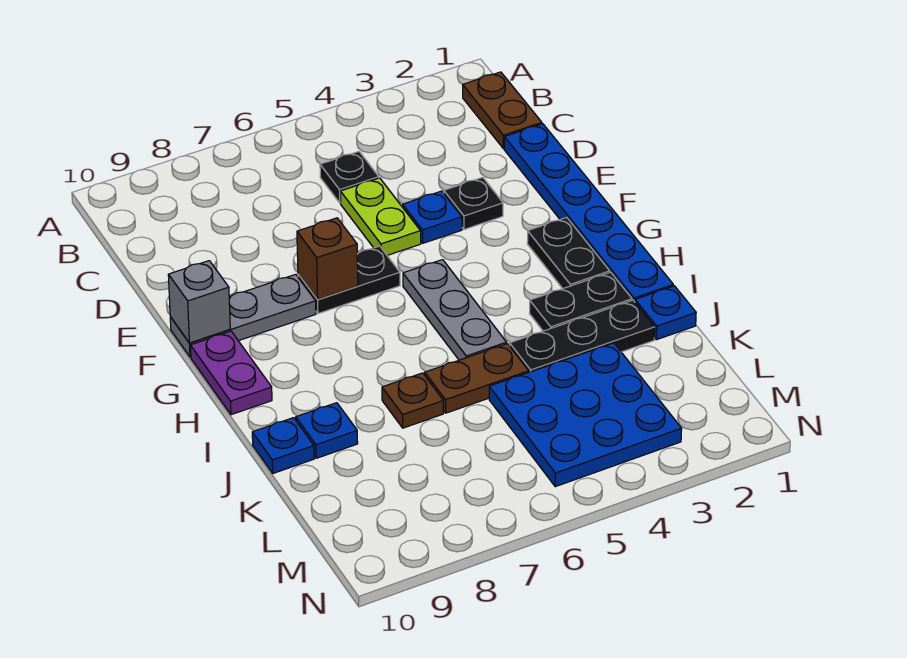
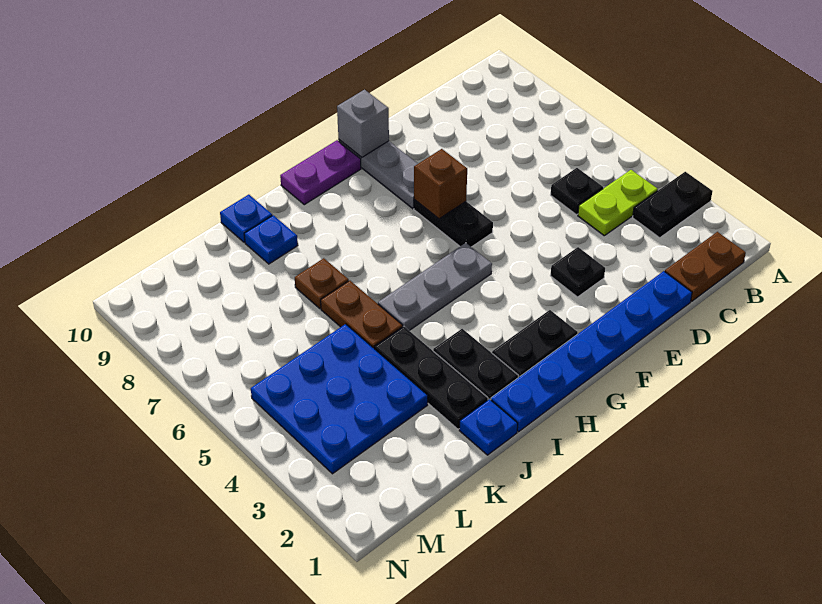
none -> black 1x2 plate [633,172,713,238]
lime 1x2 plate [340,178,421,255] -> lime 1x2 plate moved to [578,170,658,236]
blue 1x1 plate [403,191,462,243] -> none

